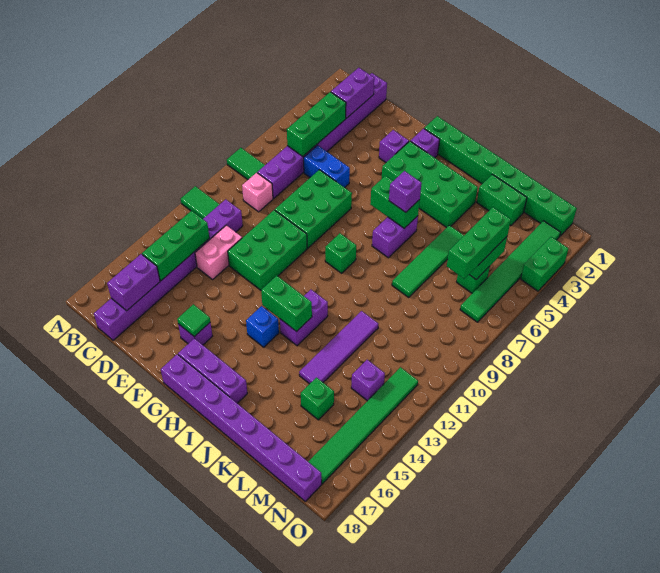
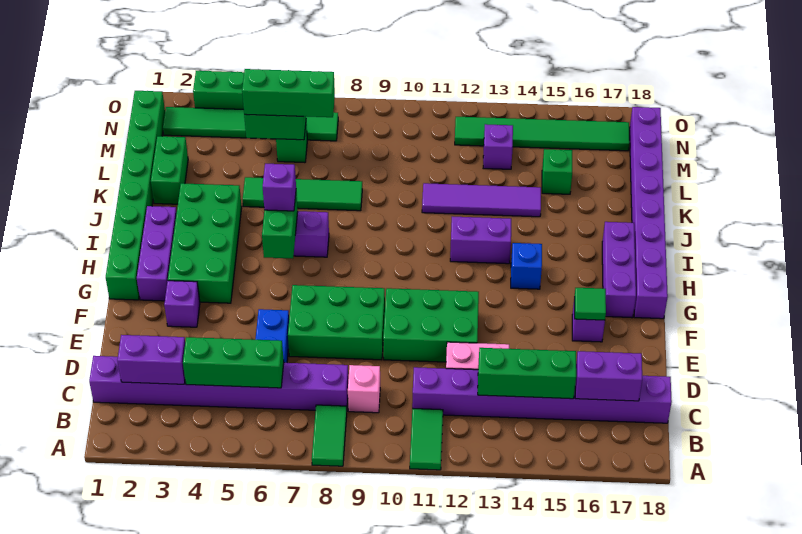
purple 1x1 brick [411,129,440,158] -> purple 1x3 brick [137,206,177,301]
green 1x1 brick [325,233,356,273] -> none
green 1x2 brick [261,276,312,332] -> none

